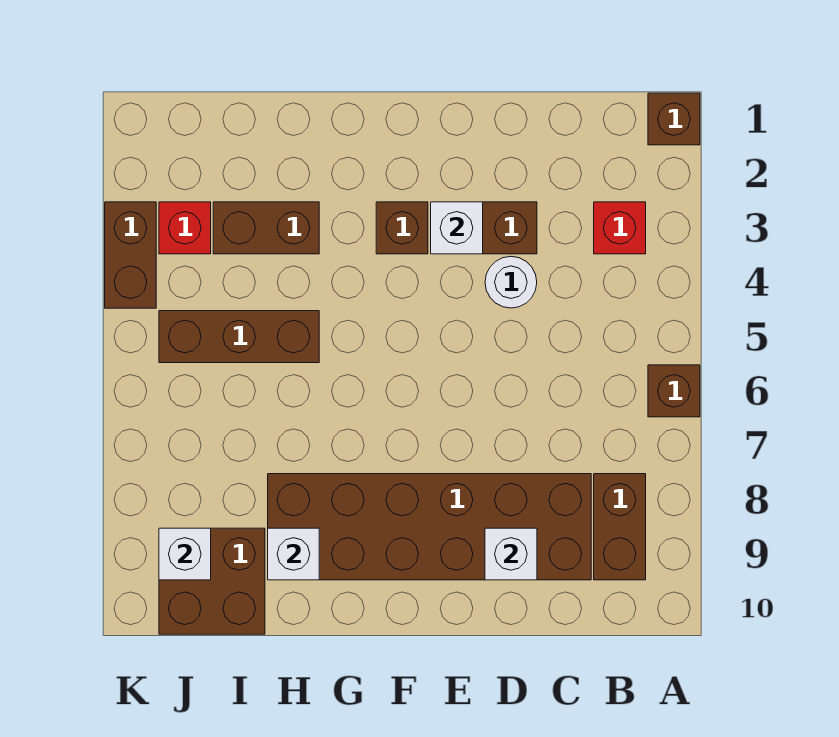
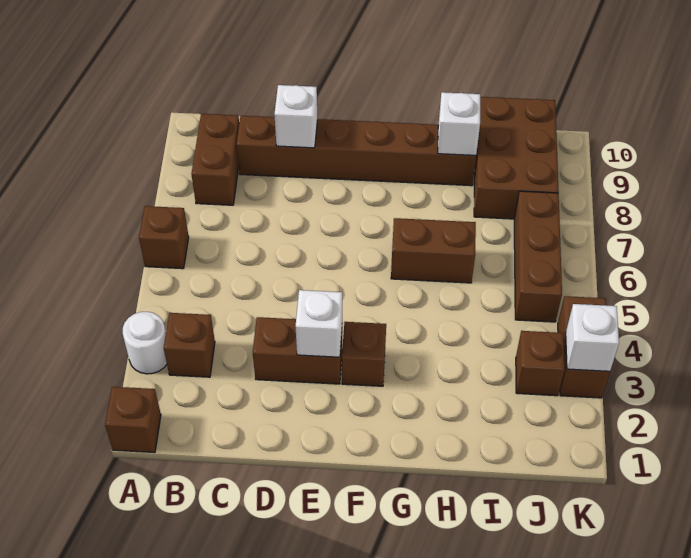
red 1x1 brick [594,202,646,254] -> brown 1x1 brick [164,313,215,377]
brown 2x6 brick [268,474,591,580] -> brown 1x6 brick [236,116,476,186]
white 1x1 round brick [485,257,537,308] -> white 1x1 round brick moved to [123,312,167,374]
brown 1x2 brick [213,202,319,254] -> brown 1x2 brick moved to [391,218,476,283]
brown 1x3 brick [159,311,319,363] -> brown 1x3 brick turned to [514,191,562,322]
brown 2x2 brick [159,528,265,634] -> brown 2x3 brick [474,97,559,219]
red 1x1 brick [159,202,211,254] -> brown 1x1 brick [516,331,565,396]
white 1x1 brick [159,528,211,580] -> white 1x1 brick moved to [566,304,619,371]

